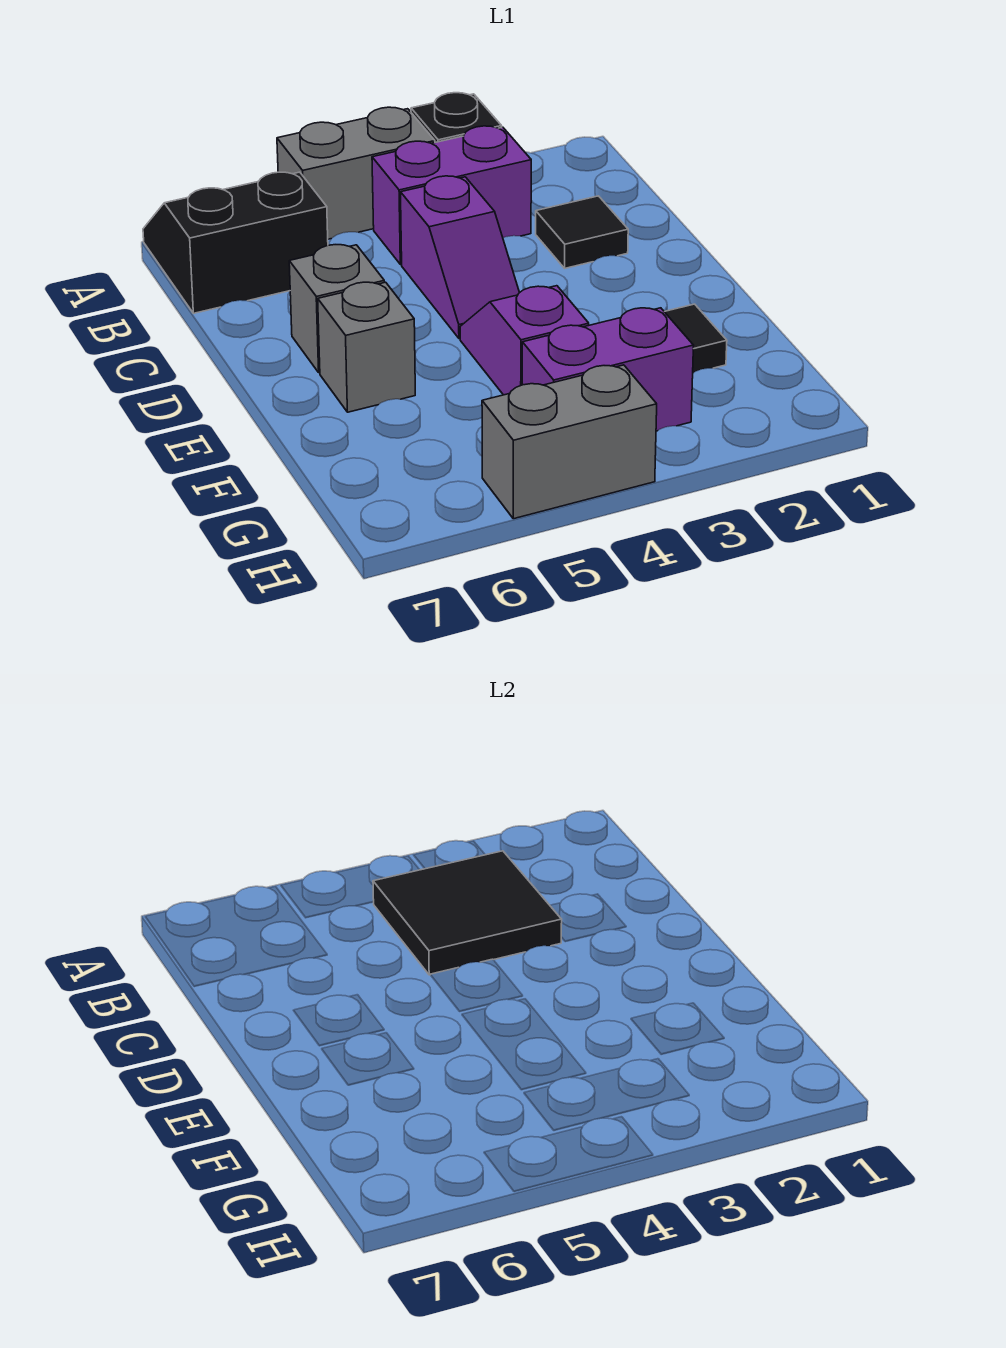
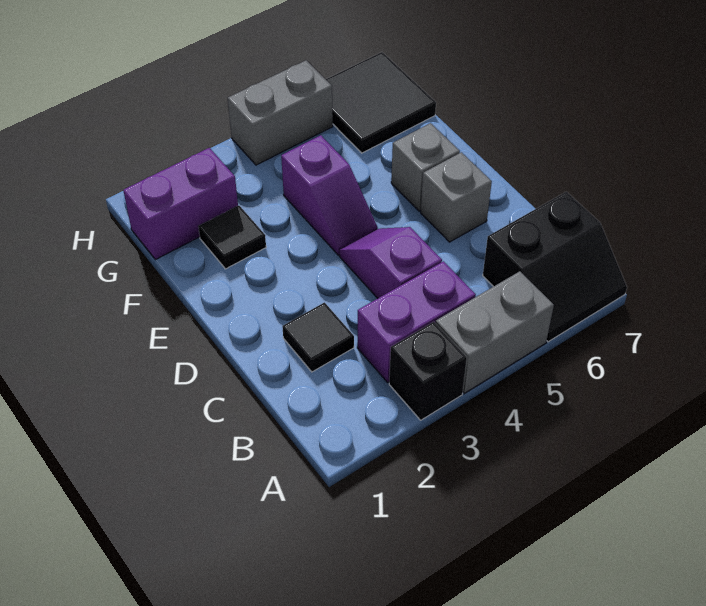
black 2x2 tile [373,851,562,975] -> black 2x2 tile moved to [326,52,436,153]
purple 1x2 brick [522,308,694,431] -> purple 1x2 brick moved to [123,148,238,260]

